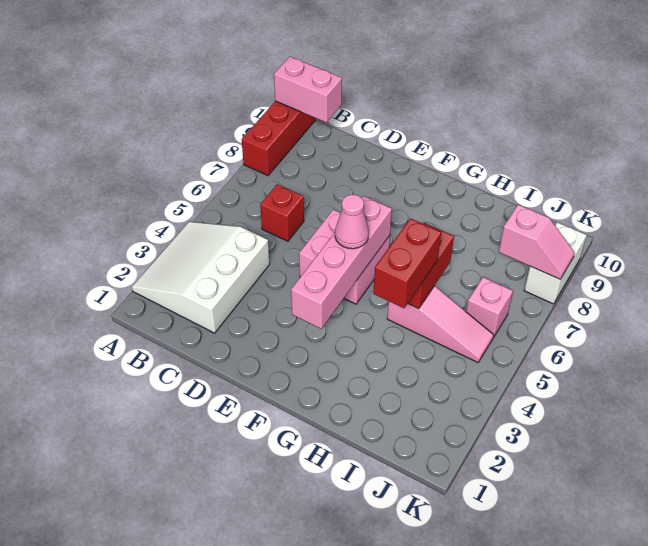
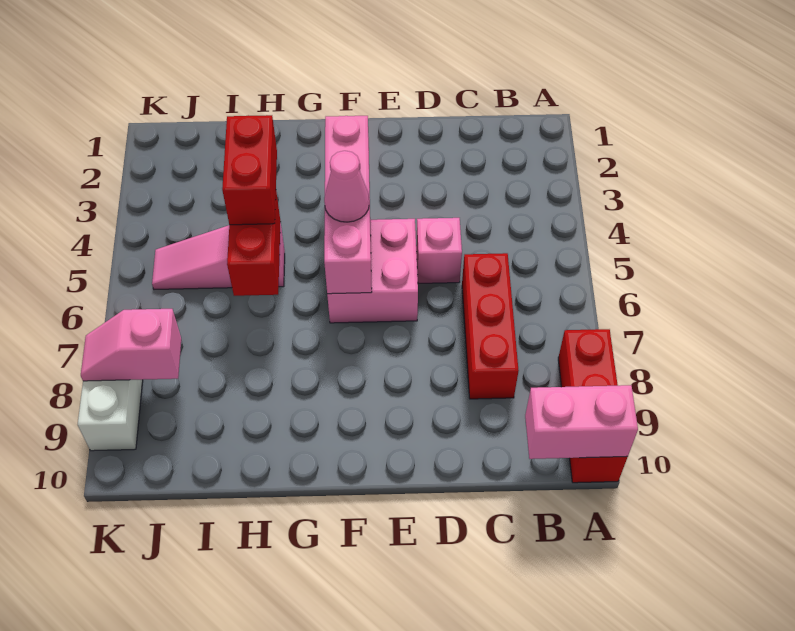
white 3x3 slope [132,222,270,333] -> none
red 1x1 brick [260,184,304,241] -> red 1x3 brick [462,253,519,399]
pink 1x1 brick [466,277,513,337] -> pink 1x1 brick moved to [416,218,462,283]

